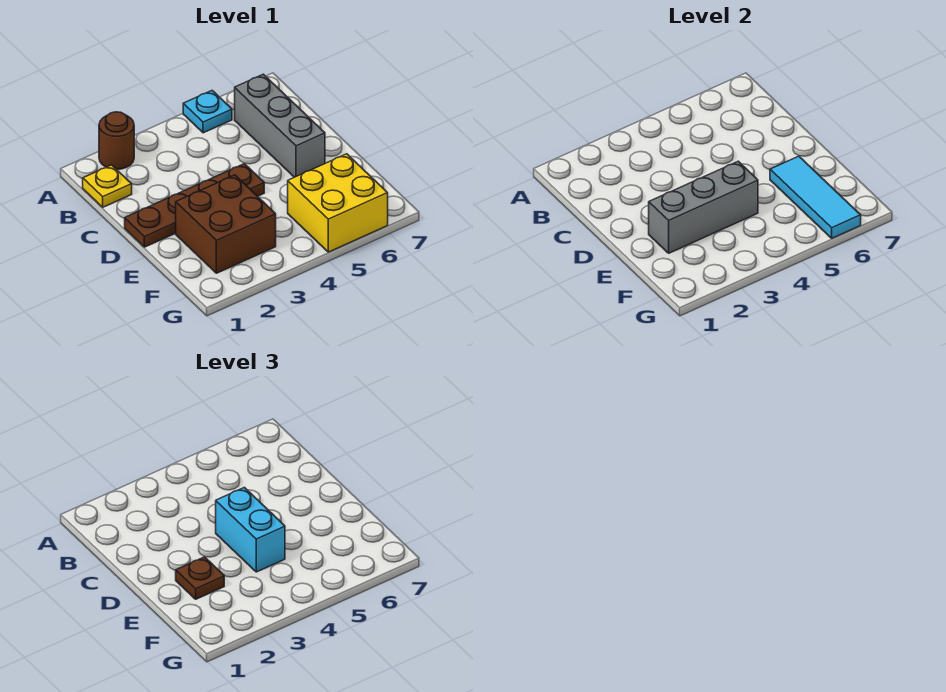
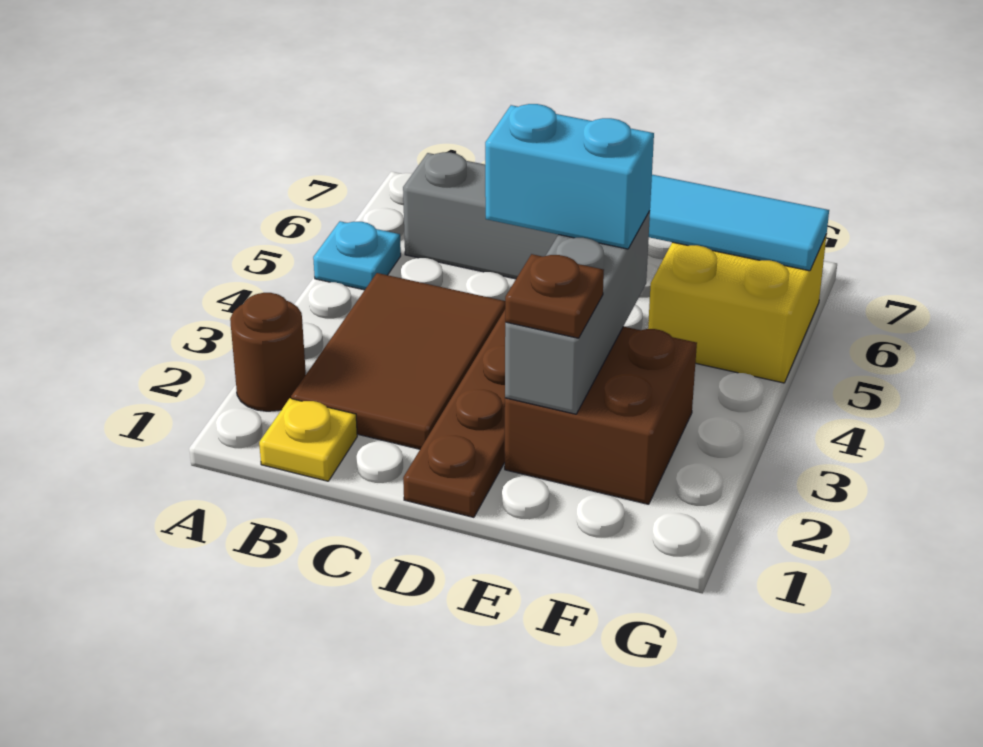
none -> brown 2x3 tile [291,273,505,449]

